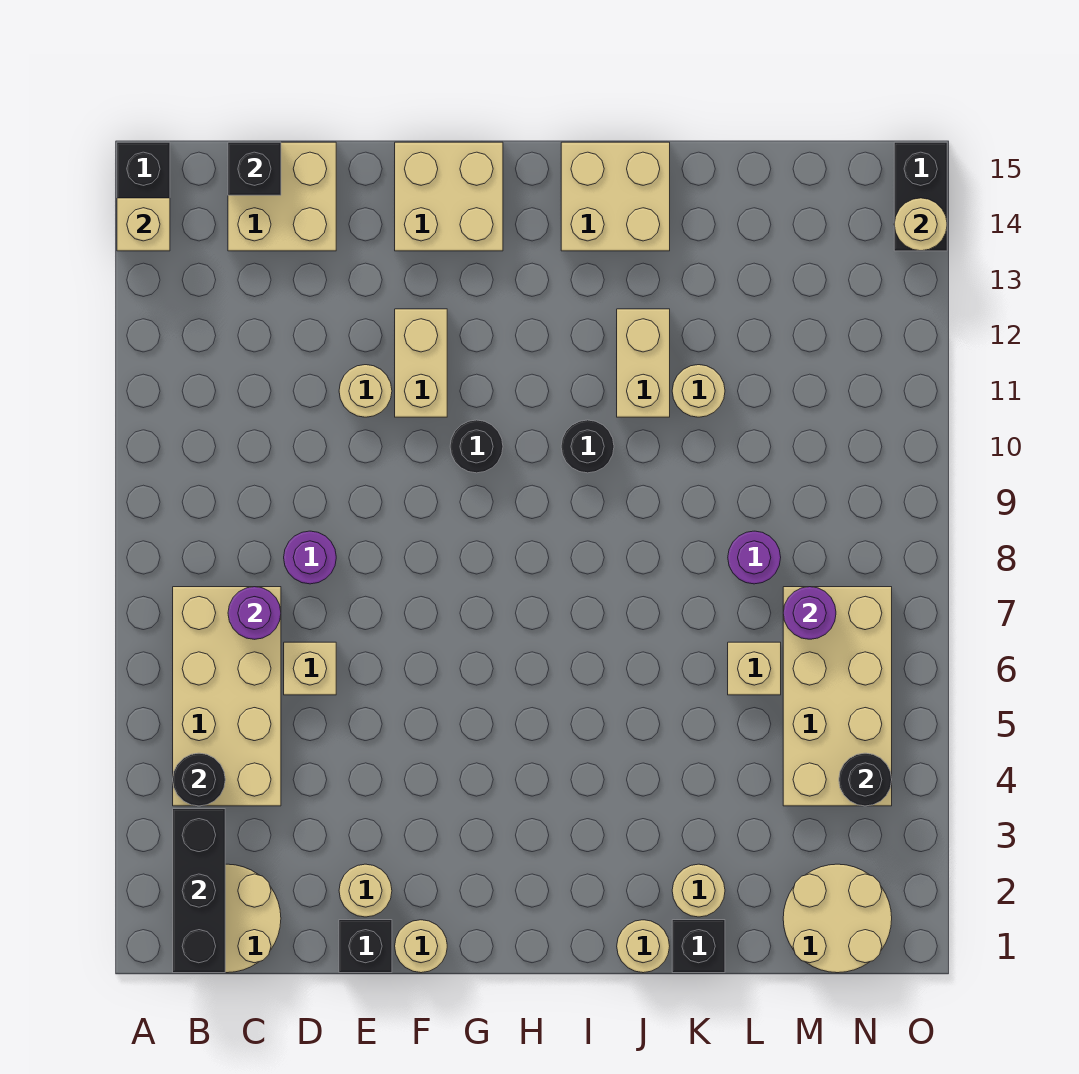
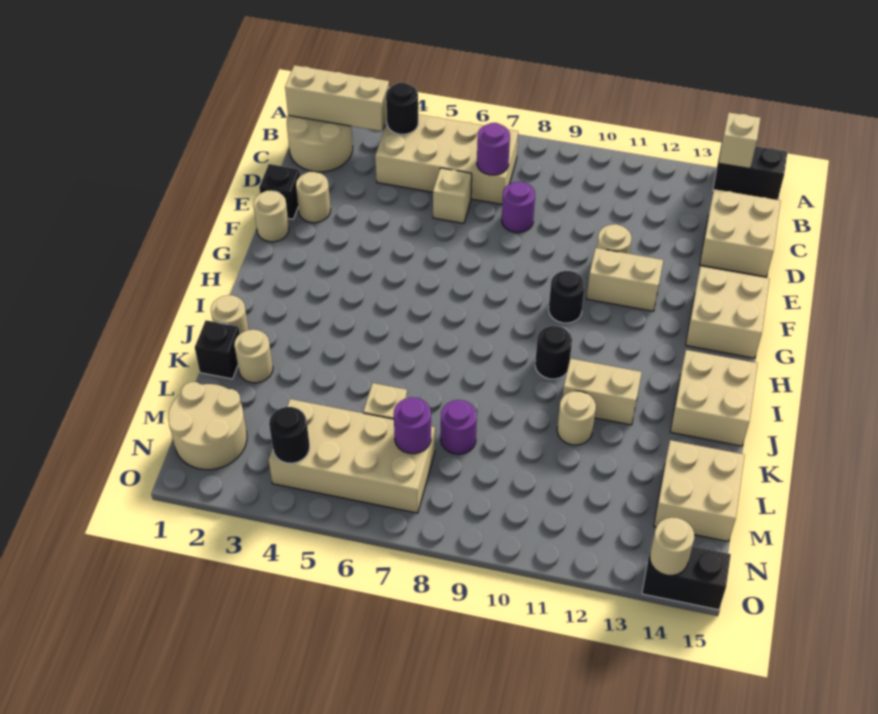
black 1x3 brick [173,809,225,973] -> tan 1x3 brick [285,65,389,131]
black 1x1 brick [228,142,281,195] -> none
none -> tan 2x2 brick [654,440,745,542]

